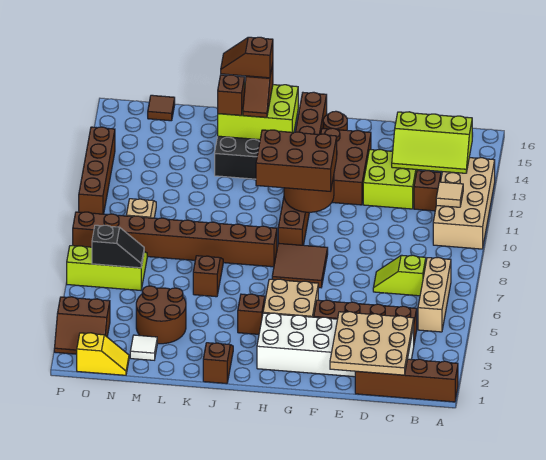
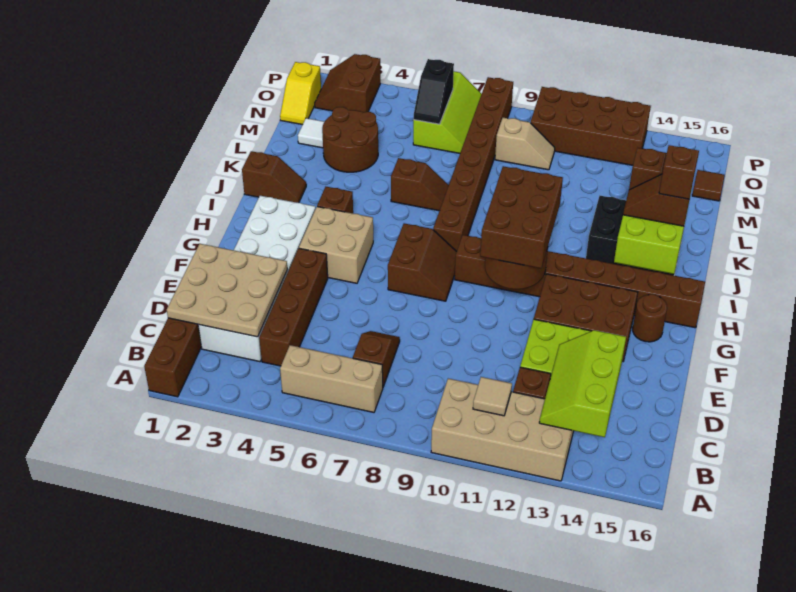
lime 1x2 slope [373,255,426,296] -> brown 1x2 slope [353,331,400,387]
brown 2x2 tile [272,243,328,288] -> brown 2x2 slope [388,223,457,301]
brown 1x4 brick [79,127,115,214] -> brown 2x4 brick [531,87,651,165]

